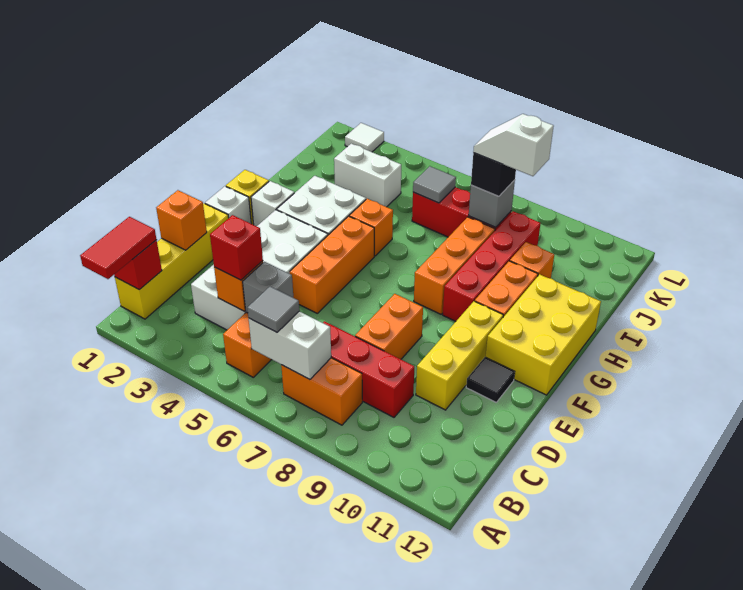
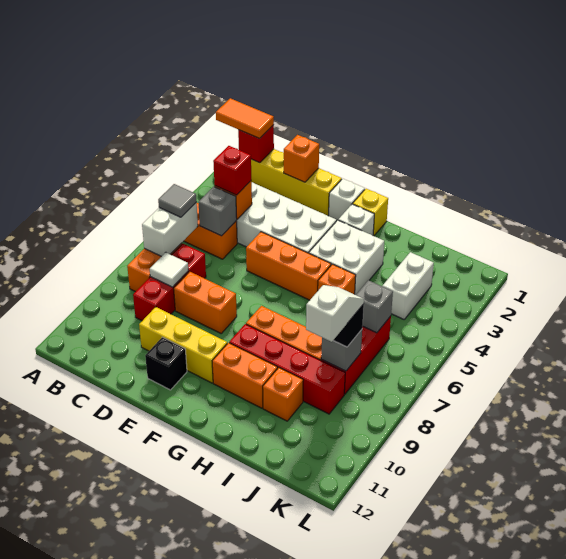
red 1x2 tile [80,217,157,279] -> orange 1x2 tile [216,98,274,138]
black 1x1 tile [466,357,515,402] -> black 1x1 brick [145,337,187,390]
yellow 2x3 brick [486,274,601,395] -> none
grey 1x1 tile [413,166,456,203] -> grey 1x1 brick [356,280,393,333]
white 1x1 tile [345,123,384,152] -> white 1x1 tile moved to [150,252,188,287]

